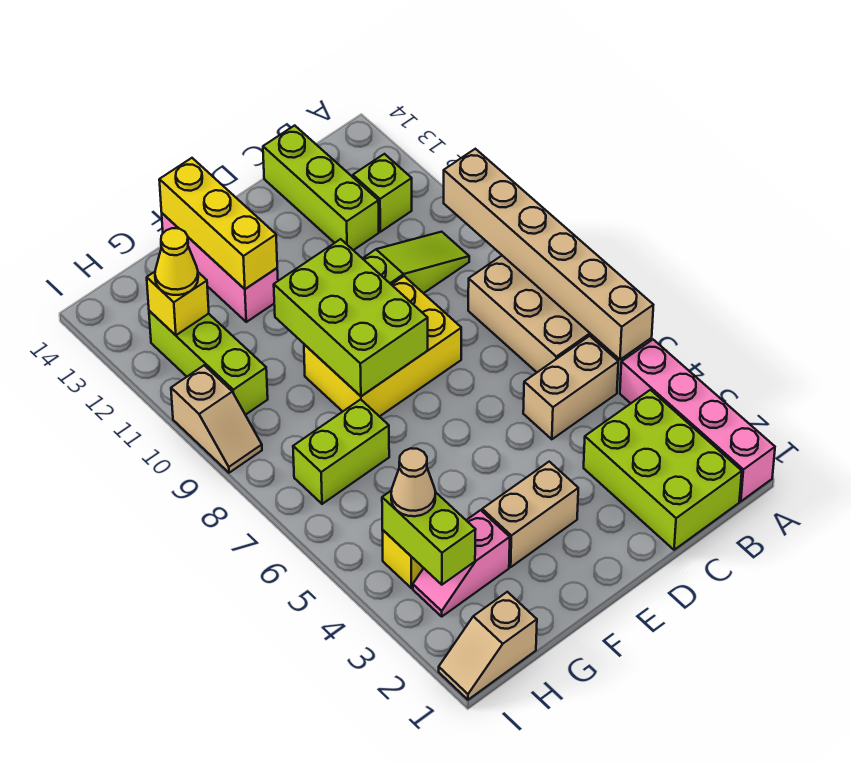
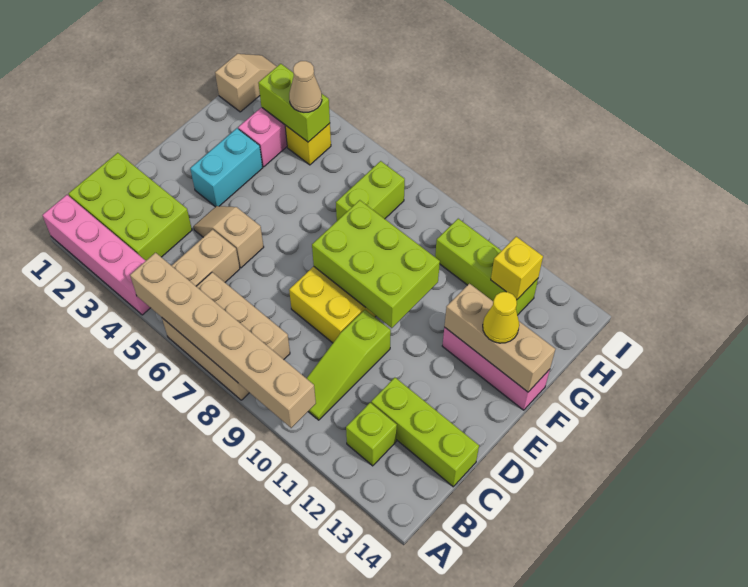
tan 1x2 brick [482,462,578,567] -> cyan 1x2 brick [190,128,263,207]
yellow 1x3 brick [159,158,277,289] -> tan 1x3 brick [444,284,555,392]
yellow 1x1 cone [155,228,198,295] -> yellow 1x1 cone moved to [483,292,519,343]
tan 1x2 slope [171,365,262,473] -> tan 1x2 slope moved to [194,206,264,268]

